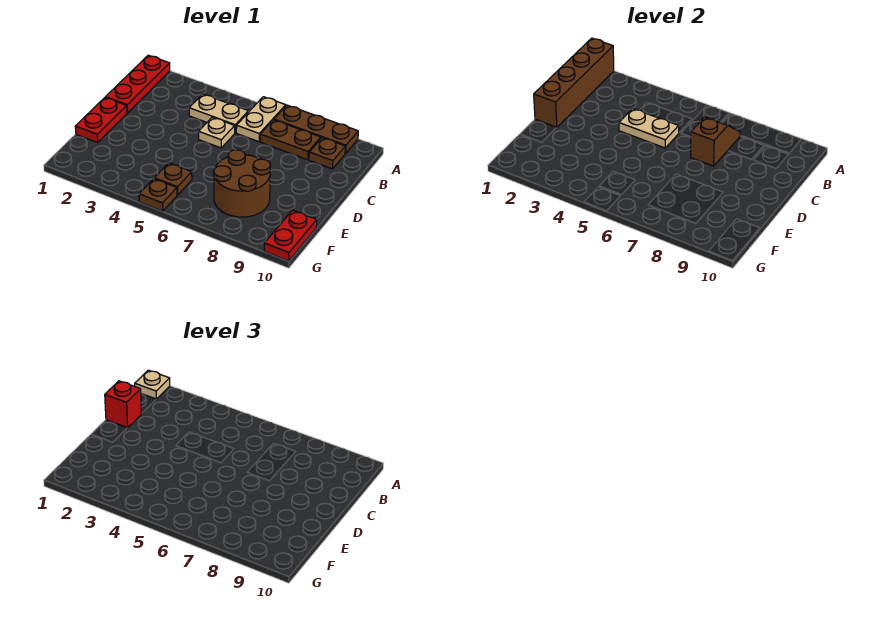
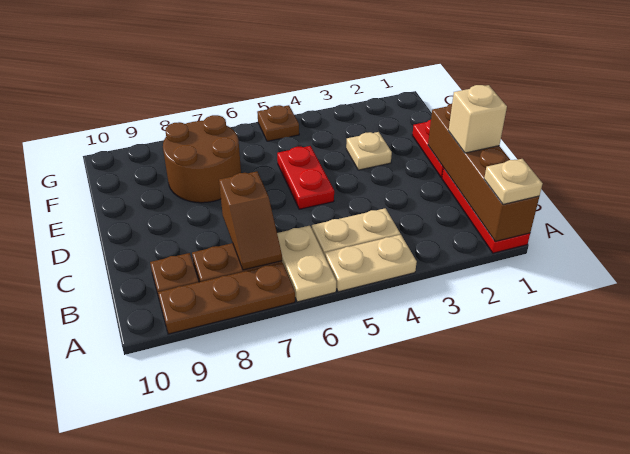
red 1x1 brick [105,381,141,428] -> tan 1x1 brick [449,85,507,153]
tan 1x2 plate [619,109,679,148] -> tan 1x2 plate moved to [325,235,417,292]
tan 1x1 plate [199,117,235,148] -> tan 1x1 plate moved to [346,132,392,170]
brown 1x1 plate [155,163,192,195] -> none
red 1x2 plate [264,210,317,261] -> red 1x2 plate moved to [277,146,334,209]

